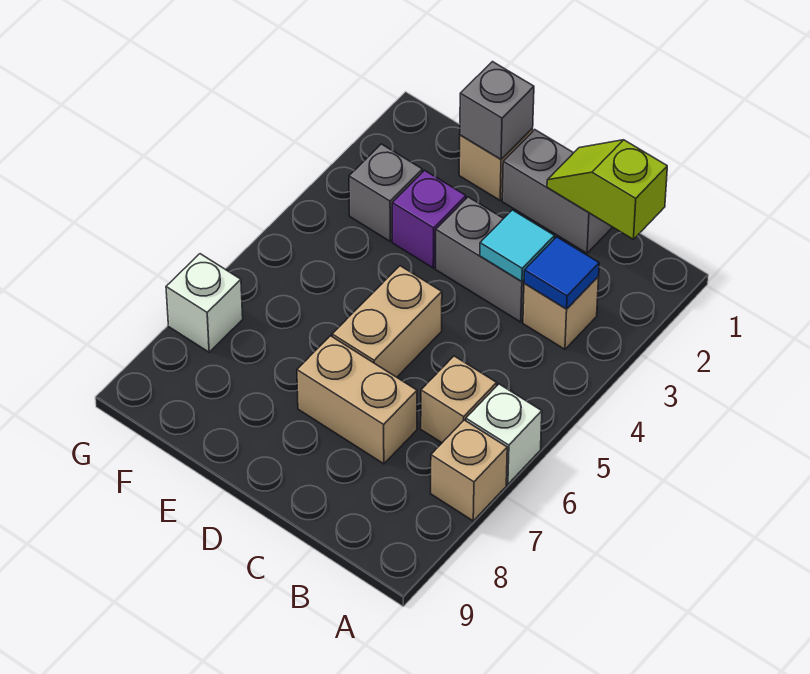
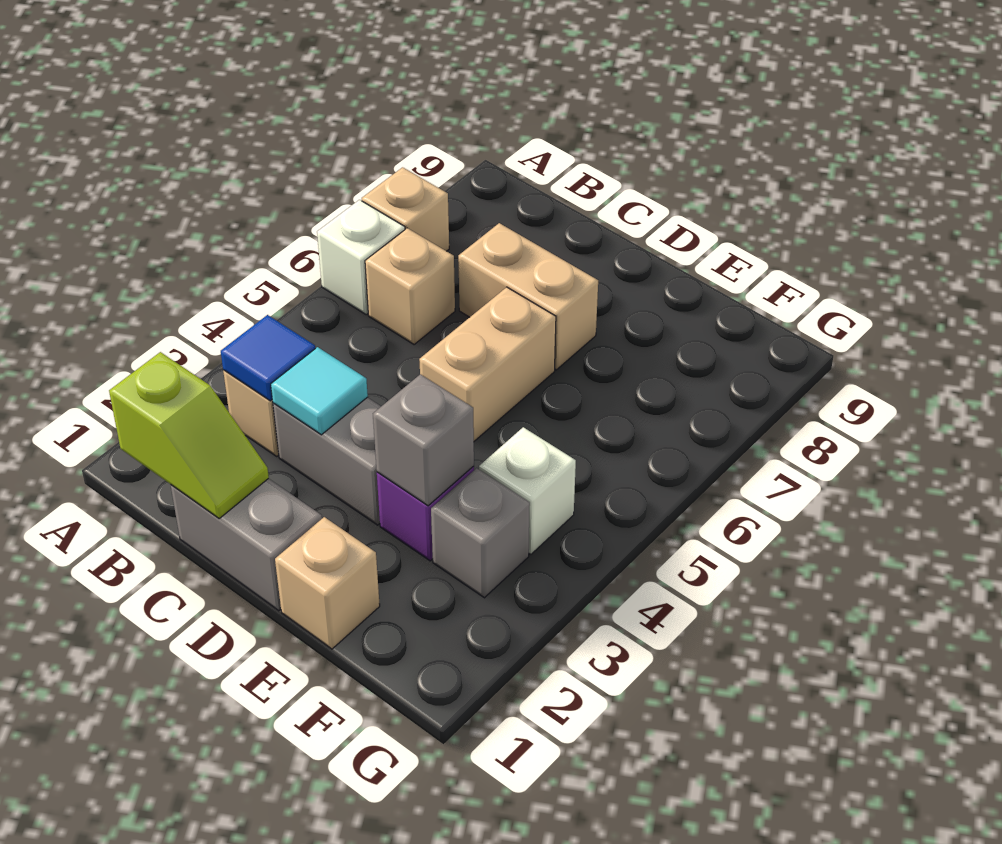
grey 1x1 brick [460,62,534,159] -> grey 1x1 brick moved to [373,374,474,506]
white 1x1 brick [166,254,243,352] -> white 1x1 brick moved to [479,427,576,554]

